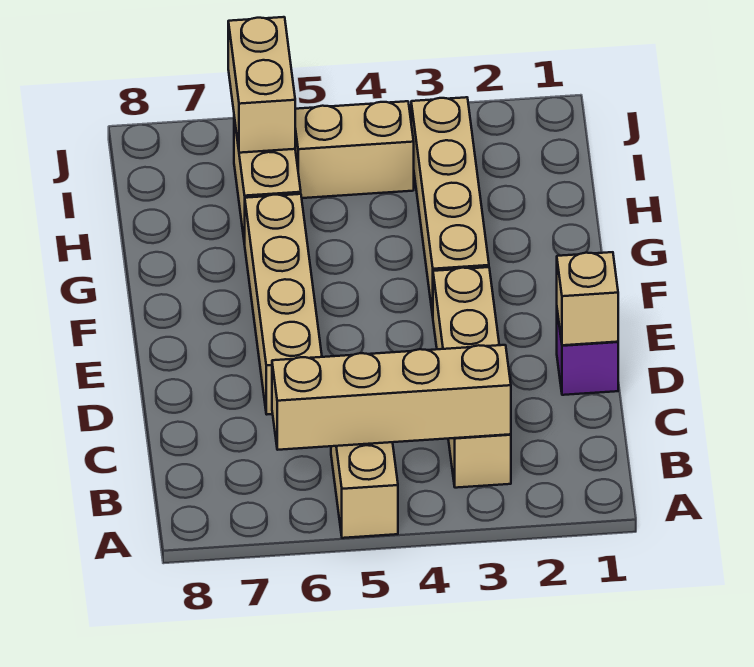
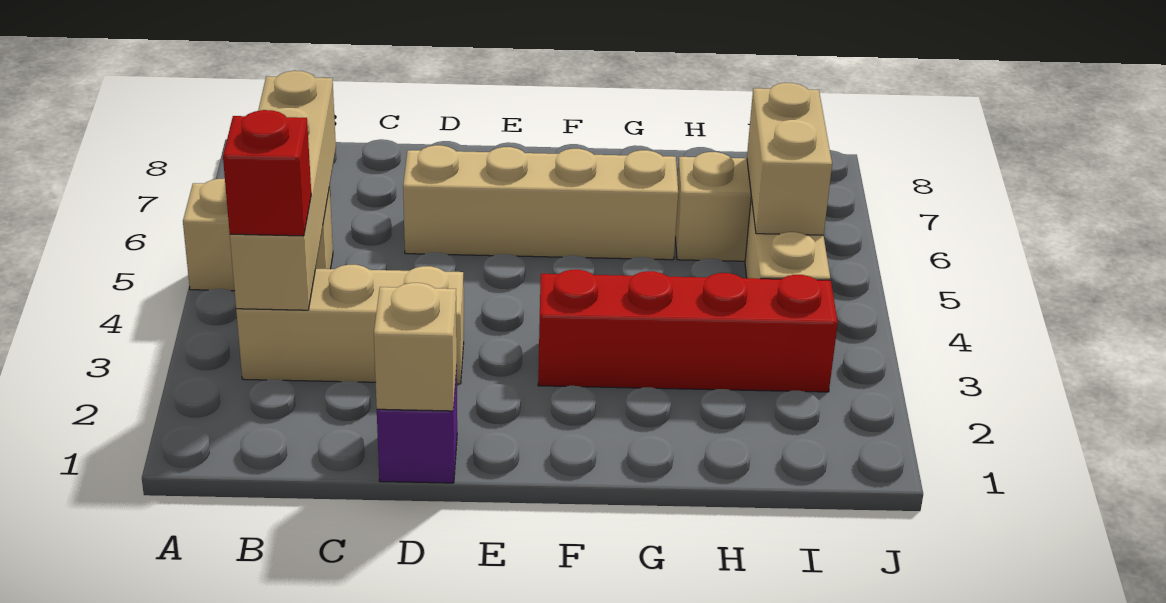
tan 1x4 brick [433,267,511,488] -> tan 1x3 brick [236,265,464,384]
none -> red 1x1 brick [223,110,311,236]
tan 1x4 brick [411,97,489,315] -> red 1x4 brick [538,270,838,392]
tan 1x2 brick [228,17,295,153] -> tan 1x2 brick turned to [747,83,832,235]

